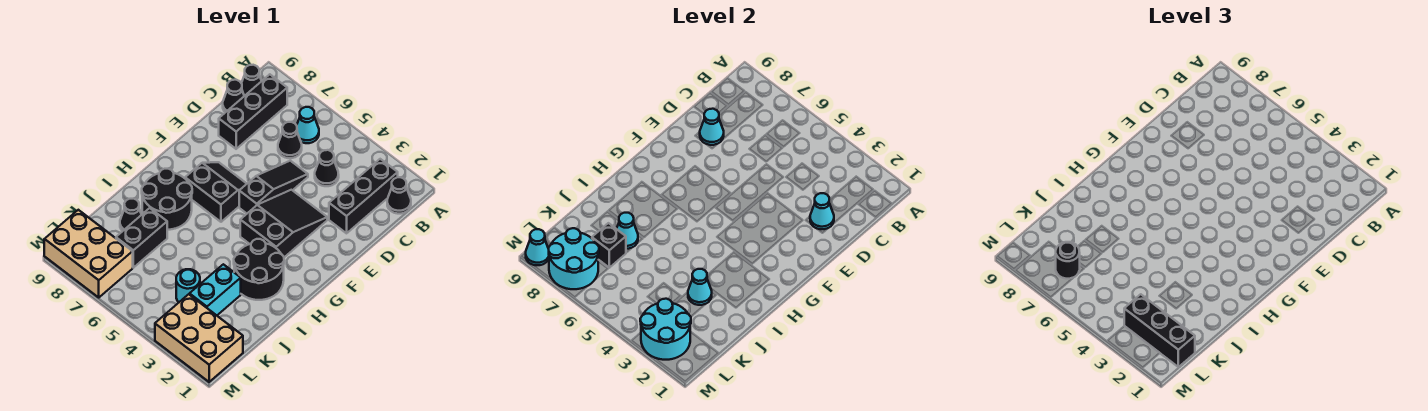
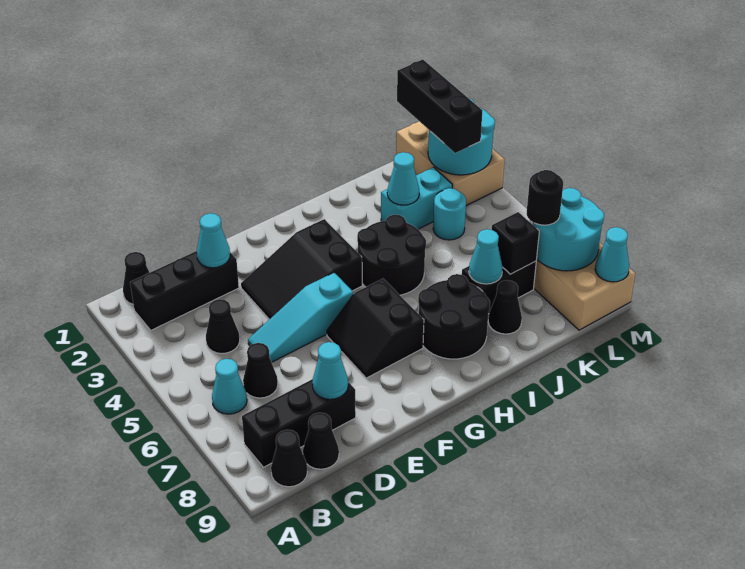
black 1x3 slope [239,161,308,213] -> cyan 1x3 slope [248,273,353,362]
black 2x2 round brick [234,239,284,300] -> black 2x2 round brick moved to [357,215,426,295]

